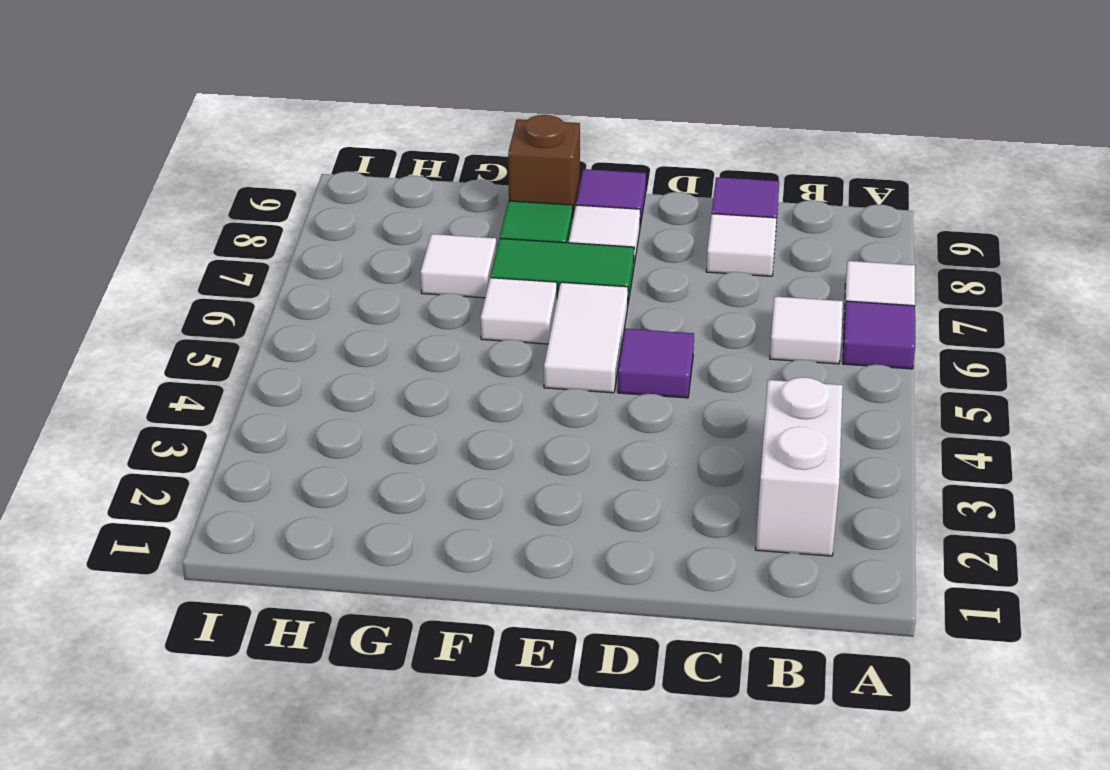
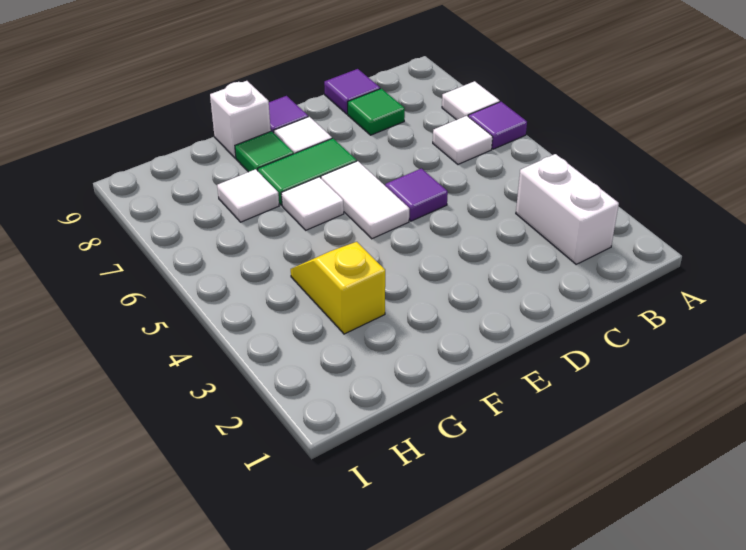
white 1x1 tile [706,214,777,276] -> green 1x1 tile [348,89,405,135]
brown 1x1 brick [508,115,580,221] -> white 1x1 brick [210,81,271,158]
none -> yellow 1x2 slope [291,242,385,334]

